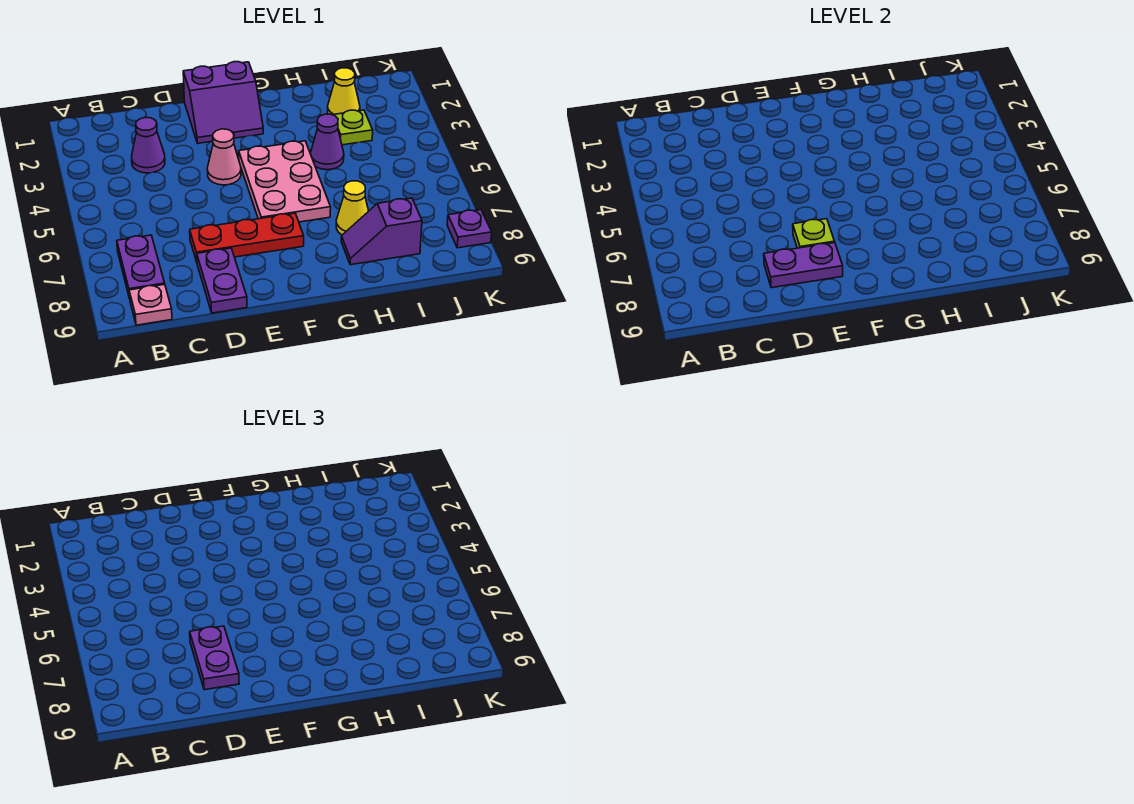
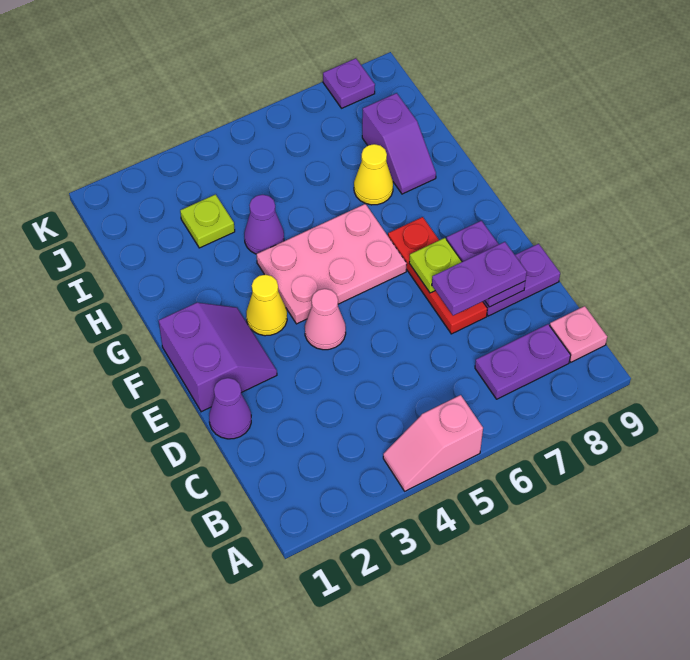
none -> pink 1x2 slope [383,395,483,491]
purple 1x1 cone [132,117,165,173] -> purple 1x1 cone moved to [209,378,251,439]
yellow 1x1 cone [328,68,360,115] -> yellow 1x1 cone moved to [246,275,287,336]

